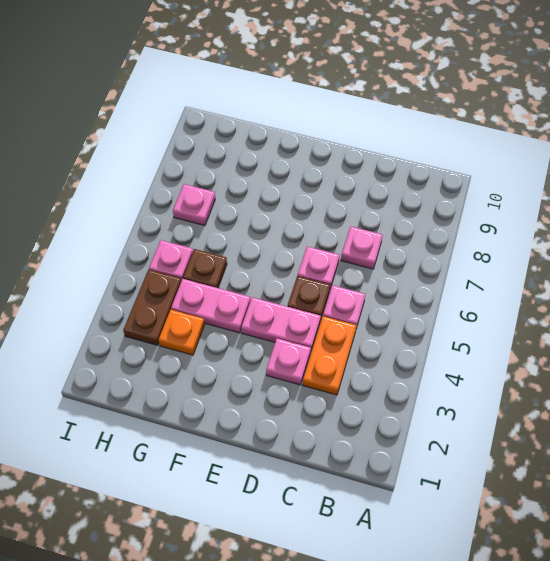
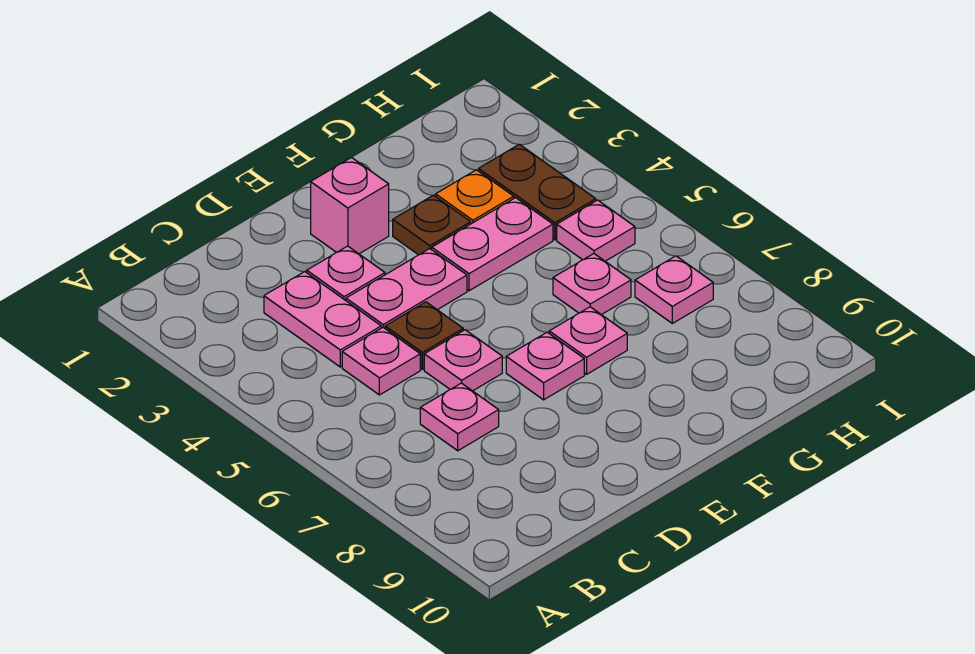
orange 1x2 plate [303,316,357,395] -> pink 1x2 plate [264,272,381,367]
none -> pink 1x1 brick [311,157,389,254]
none -> pink 1x1 plate [506,332,584,400]
none -> pink 1x1 plate [549,307,627,374]
brown 1x1 plate [183,249,227,288] -> brown 1x1 plate moved to [393,195,471,255]
none -> pink 1x1 plate [553,254,631,315]

